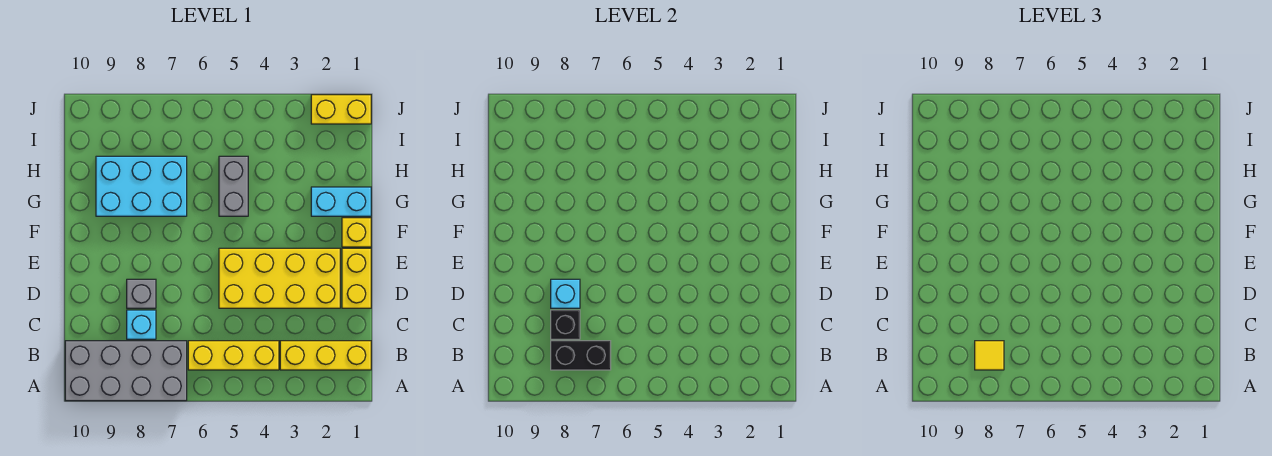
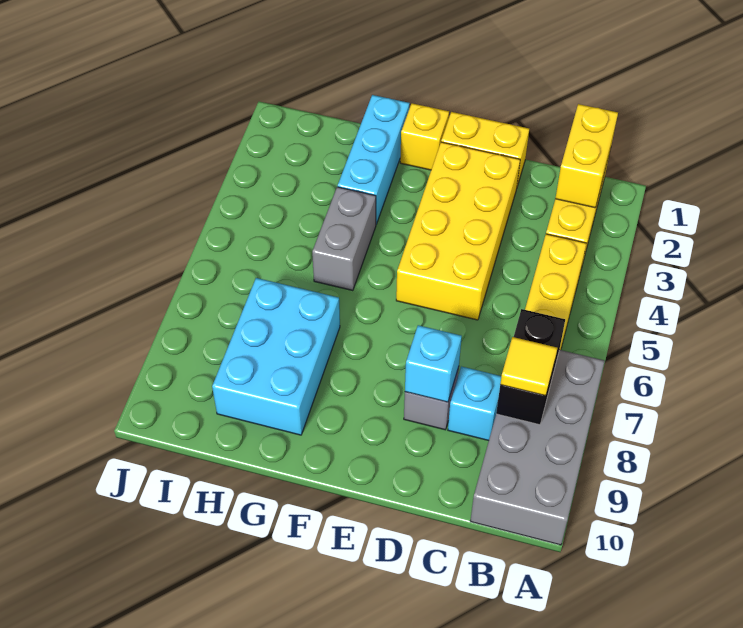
black 1x1 brick [551,310,580,339] -> none
cyan 1x2 brick [311,187,371,216] -> cyan 1x3 brick [338,95,410,224]
grey 1x2 brick [219,156,248,216] -> grey 1x2 brick turned to [312,187,376,291]
yellow 1x2 brick [311,95,371,124] -> yellow 1x2 brick moved to [555,104,618,208]

